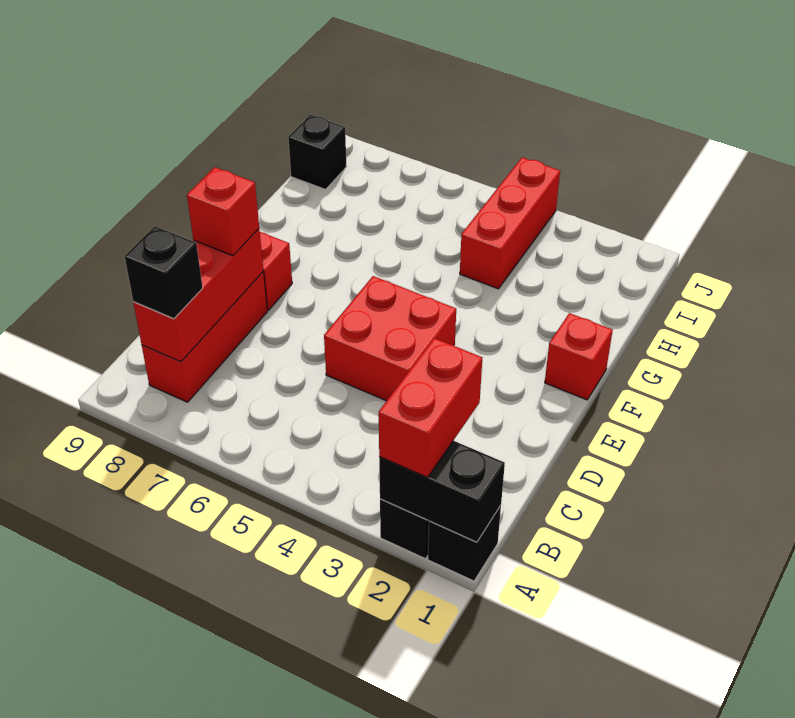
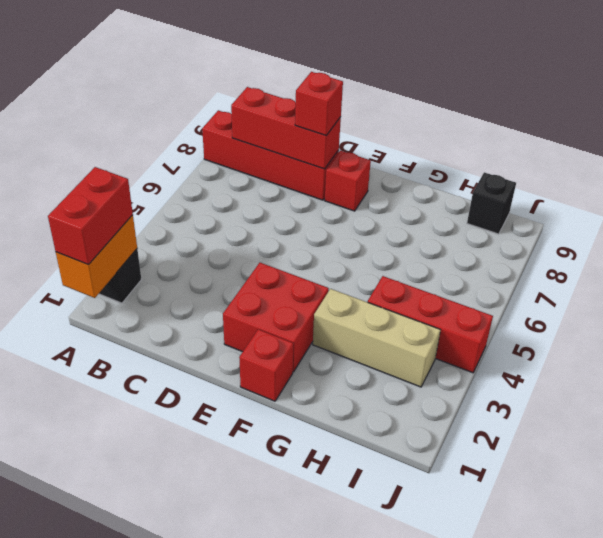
black 1x1 brick [428,506,501,581] -> none
black 1x2 brick [379,441,505,542] -> orange 1x2 brick [56,215,137,298]
red 1x2 brick [379,338,482,477] -> red 1x2 brick turned to [48,167,133,264]
red 1x3 brick [142,272,267,402] -> red 1x4 brick [202,110,339,200]
black 1x1 brick [125,226,203,319] -> none
red 2x2 brick [324,276,456,401] -> red 2x2 brick moved to [223,263,329,372]
none -> tan 1x3 brick [313,289,440,387]

